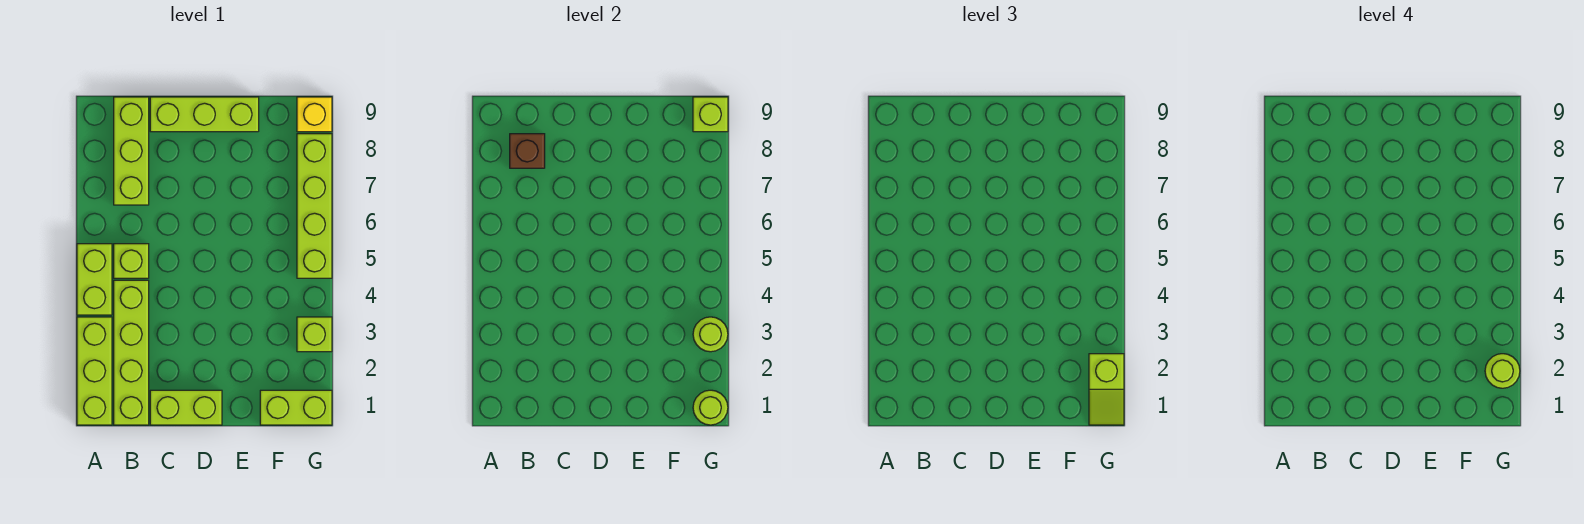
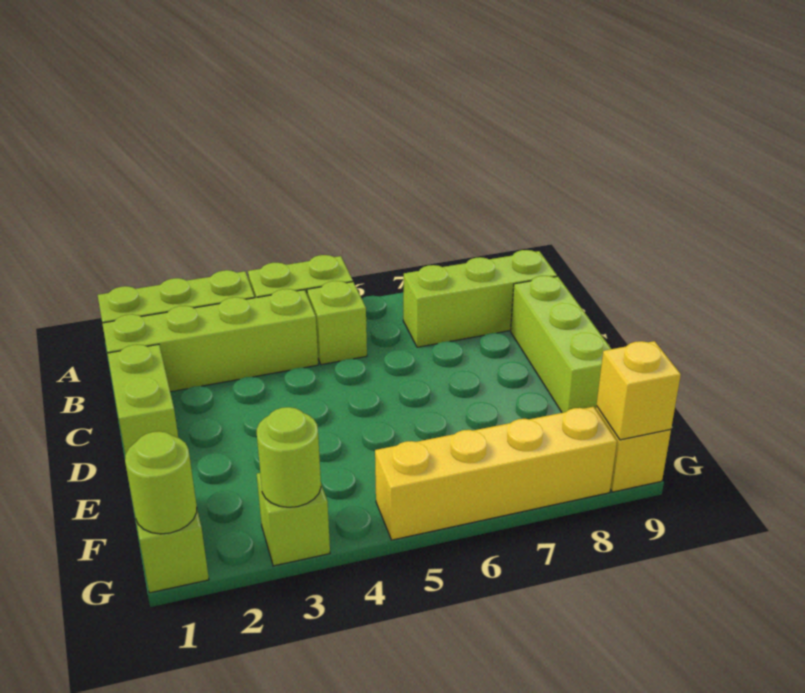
brown 1x1 brick [510,134,545,168] -> none
lime 1x2 slope [1089,354,1124,425] -> none
lime 1x1 round brick [1485,354,1520,388] -> none
lime 1x4 brick [297,134,332,278] -> yellow 1x4 brick [375,407,617,540]
lime 1x1 brick [693,97,728,132] -> yellow 1x1 brick [596,341,681,440]

